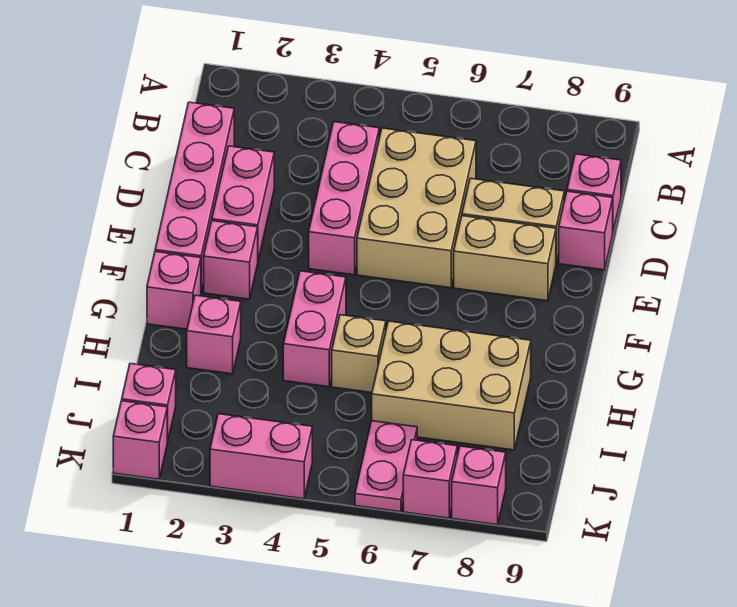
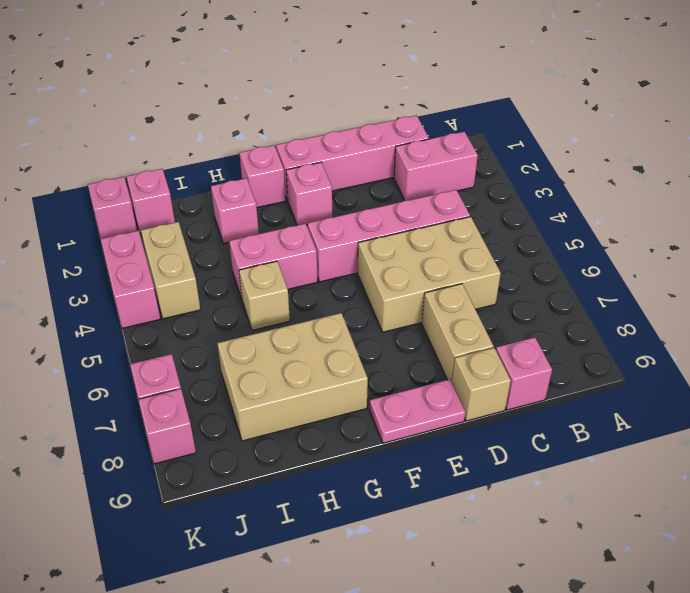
pink 1x3 brick [309,122,379,275] -> pink 1x4 brick [308,190,470,282]
pink 1x2 brick [212,146,274,260] -> pink 1x2 brick moved to [394,132,478,201]
pink 1x1 brick [559,191,613,270] -> tan 1x1 brick [452,348,511,421]
tan 1x2 brick [454,216,556,301] -> tan 1x2 brick moved to [141,222,201,319]
tan 2x3 brick [372,321,531,450] -> tan 2x3 brick turned to [217,313,368,441]
pink 1x2 plate [355,421,417,512] -> pink 1x2 plate moved to [370,379,465,443]

